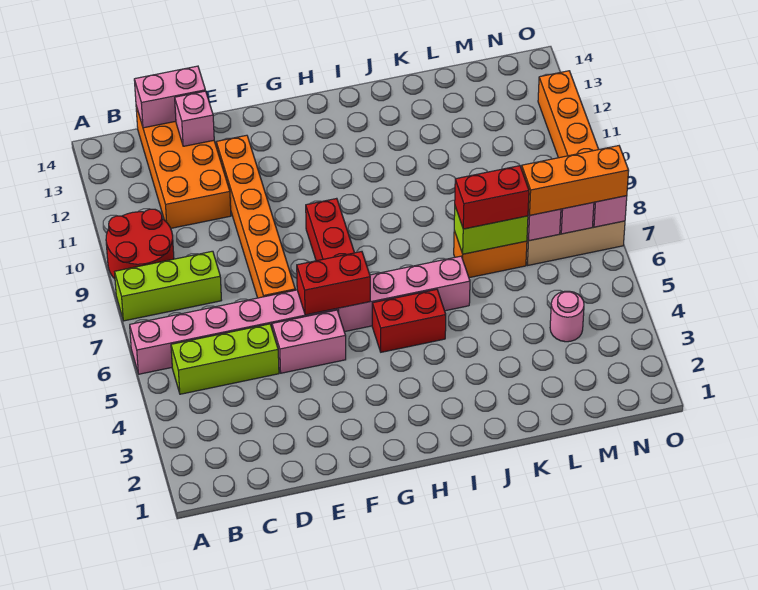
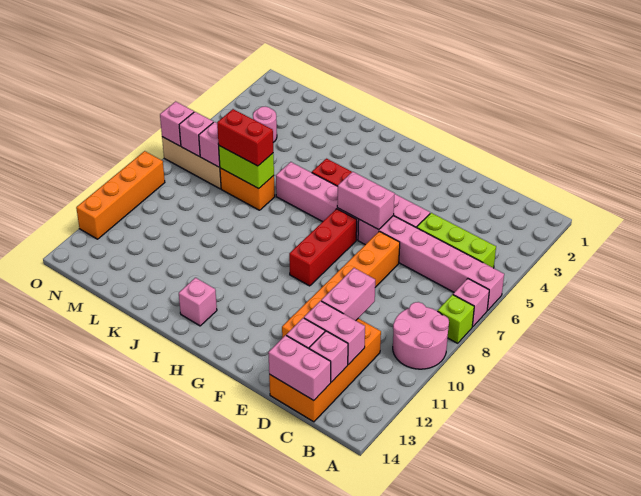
none -> pink 1x1 brick [453,279,489,327]
lime 1x3 brick [115,251,222,321] -> lime 1x1 brick [438,295,474,343]
red 2x2 round brick [106,209,174,279] -> pink 2x2 round brick [393,302,449,369]
none -> pink 1x2 brick [304,301,365,365]
none -> pink 1x1 brick [309,331,348,382]
none -> pink 1x2 brick [321,268,375,321]
red 1x2 brick [297,252,370,315] -> pink 1x2 brick [337,172,395,230]
none -> pink 1x1 brick [179,278,217,326]
orange 1x3 brick [522,146,629,215] -> none

